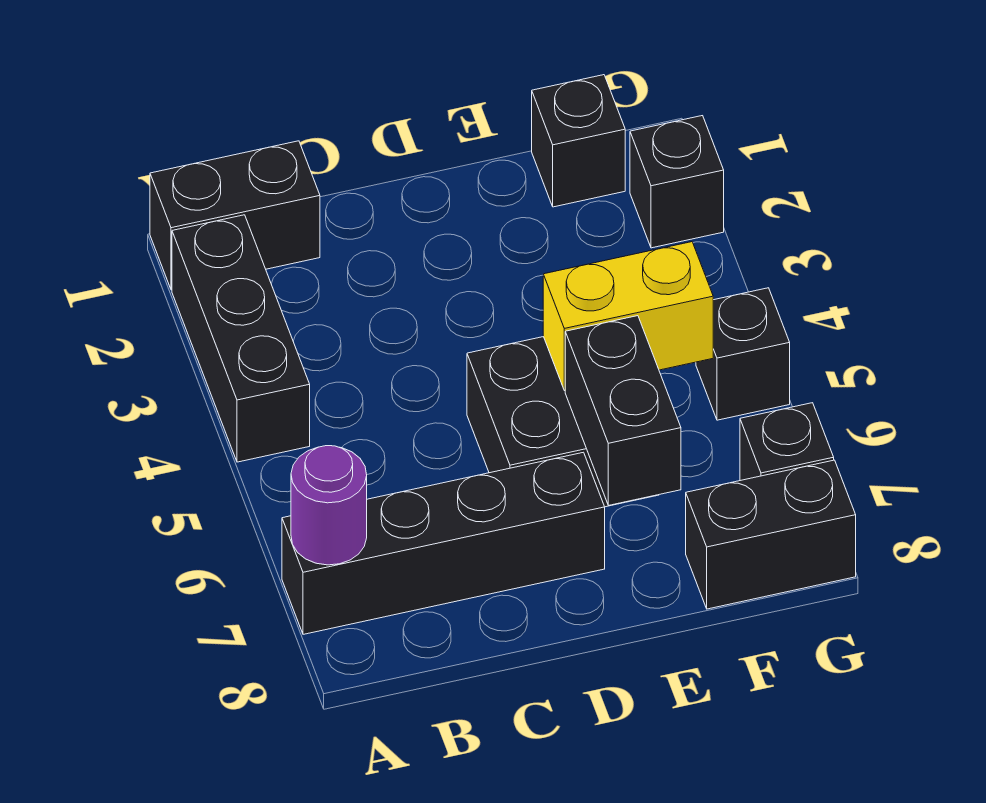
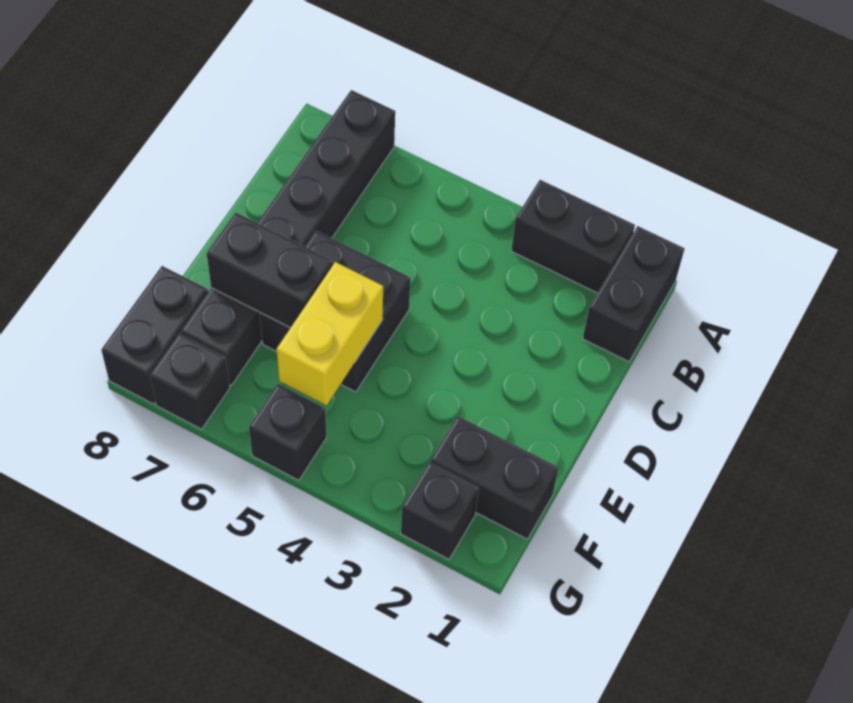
black 1x3 brick [172,215,310,462] -> black 1x2 brick [512,180,635,293]
black 1x4 brick [282,452,605,634] -> black 1x6 brick [181,90,395,385]
purple 1x1 round brick [291,446,367,565] -> none
black 1x1 brick [532,75,625,207] -> black 1x2 brick [431,416,559,539]

